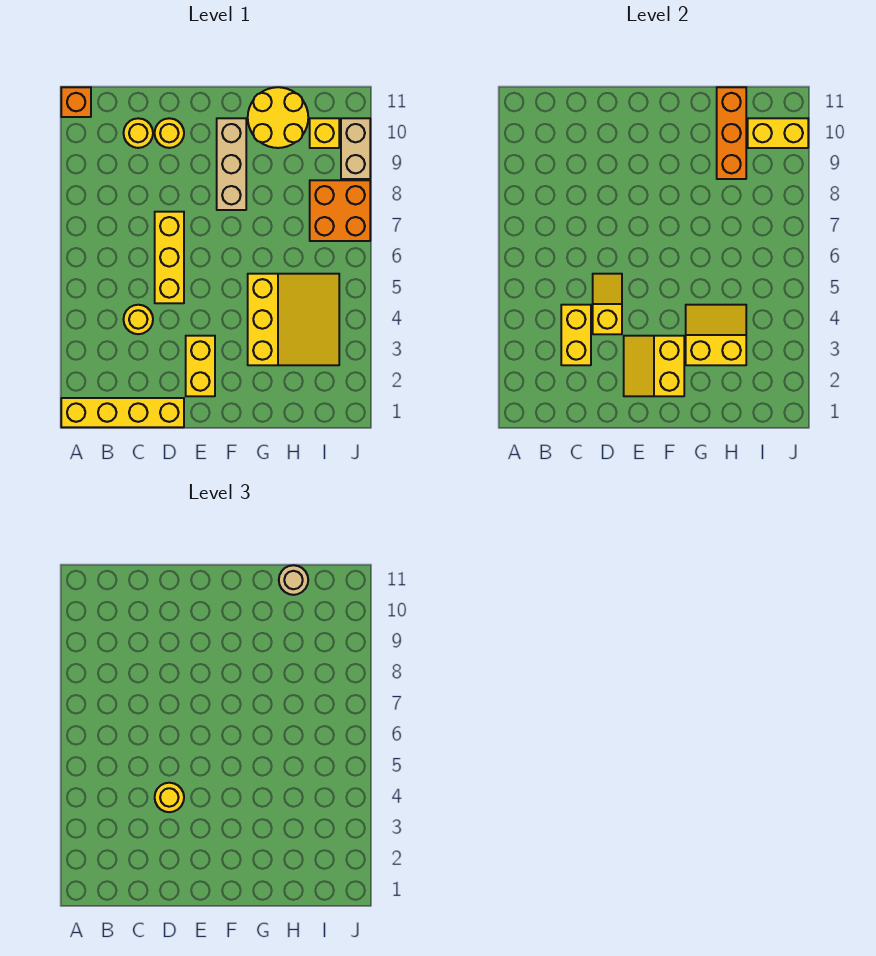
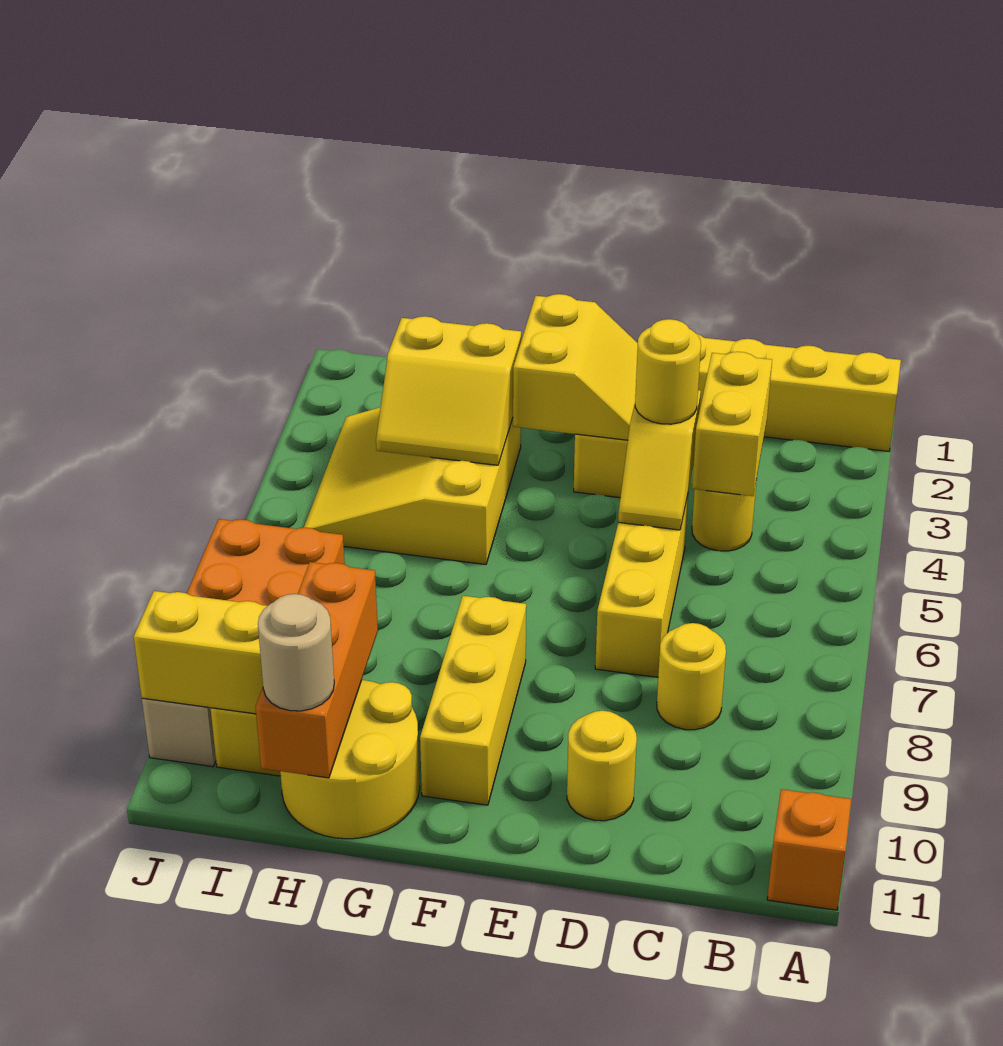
yellow 1x1 round brick [124,118,153,148] -> yellow 1x1 round brick moved to [657,623,726,730]
tan 1x3 brick [217,118,246,210] -> yellow 1x3 brick [420,596,526,805]

